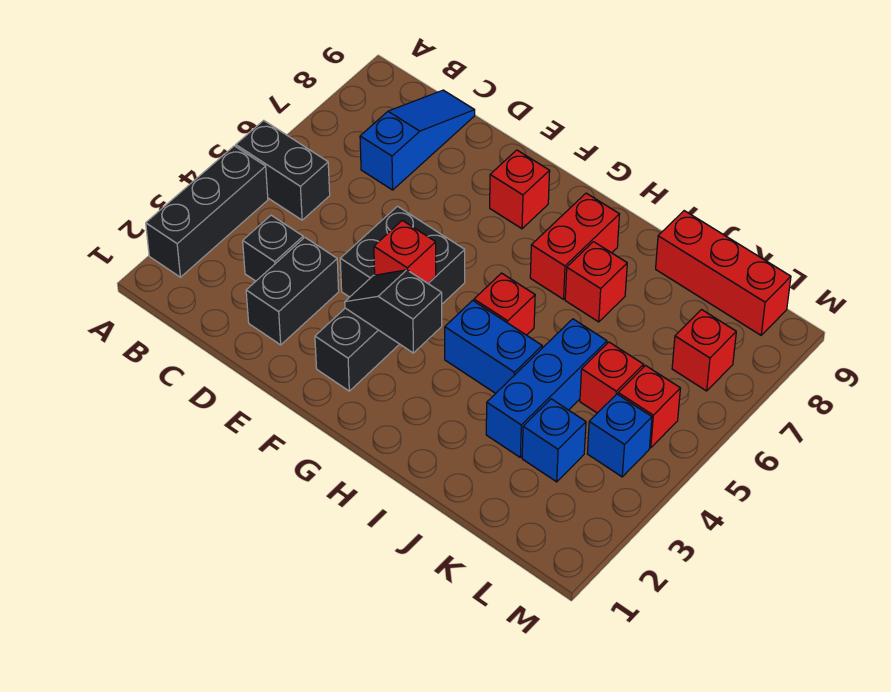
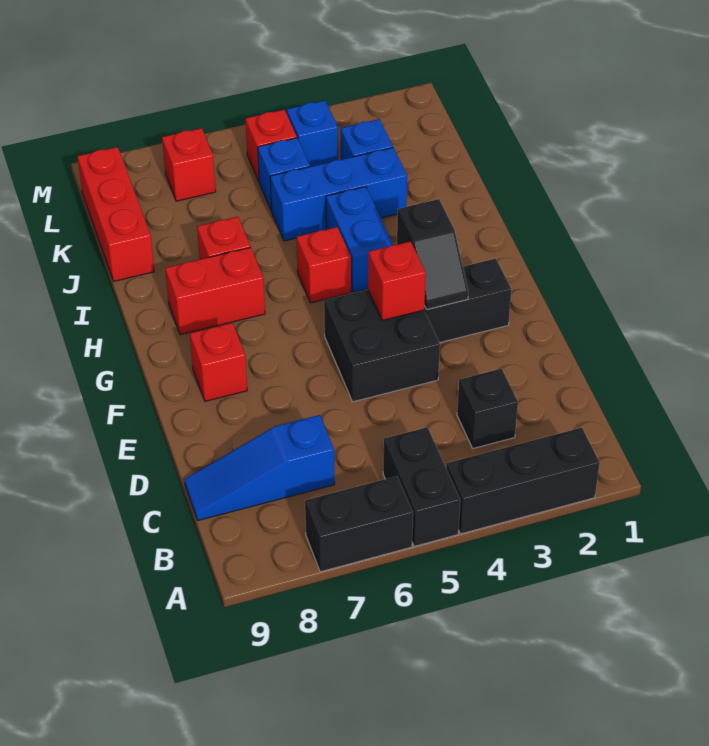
black 1x2 brick [246,238,339,345] -> black 1x2 brick moved to [305,476,413,572]
red 1x1 brick [580,342,644,413] -> blue 1x1 brick [258,138,310,211]

